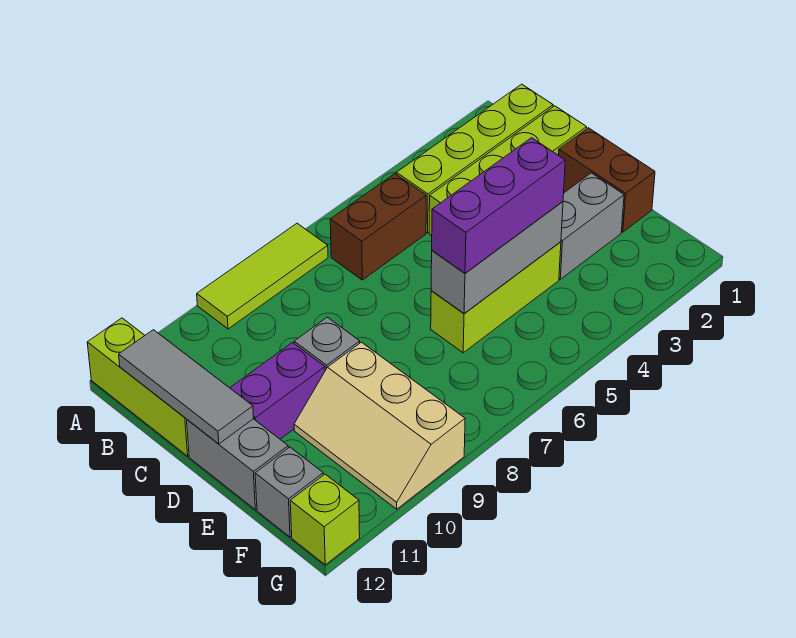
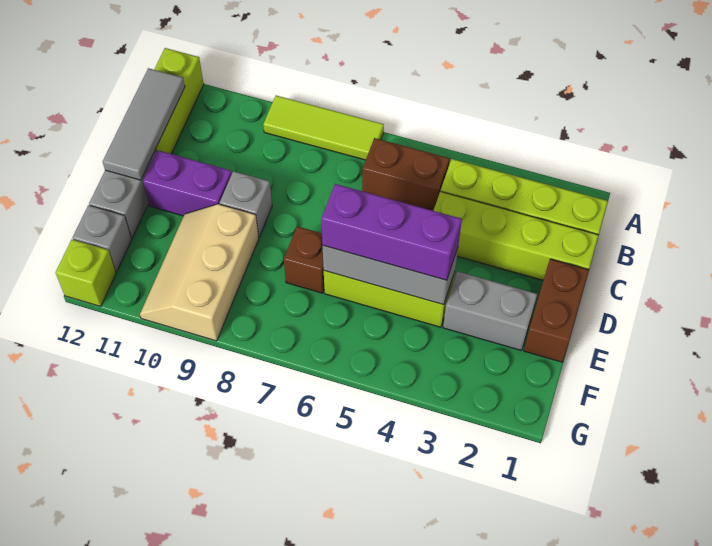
none -> brown 1x1 brick [284,226,324,293]

